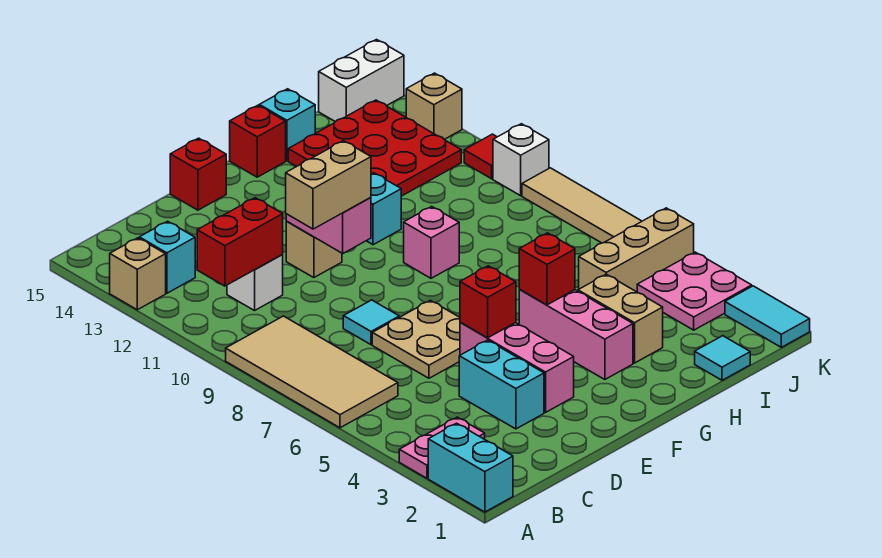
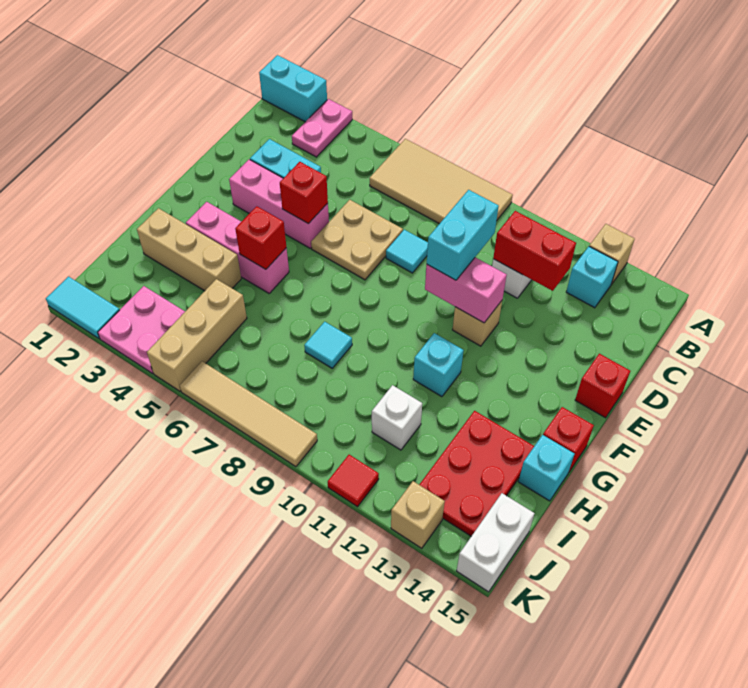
red 1x2 brick [197,198,283,286] -> red 1x2 brick turned to [493,211,576,291]
tan 1x2 brick [286,141,371,229] -> cyan 1x2 brick [427,190,499,280]
pink 1x1 brick [404,206,459,278] -> none
tan 1x2 brick [578,274,663,363] -> tan 1x3 brick [137,208,241,291]
red 3x3 plate [288,100,461,196] -> red 2x3 plate [419,411,534,536]
cyan 1x1 tile [695,336,750,380] -> cyan 1x1 tile moved to [304,322,352,368]
white 1x1 brick [493,124,549,196] -> white 1x1 brick moved to [372,385,422,450]

